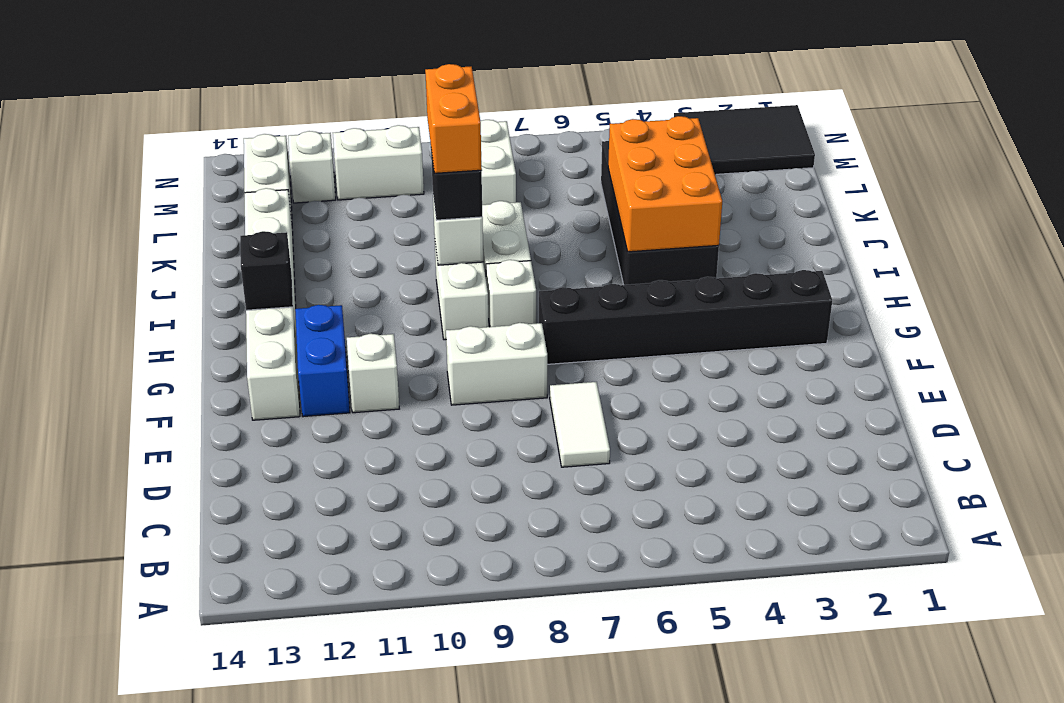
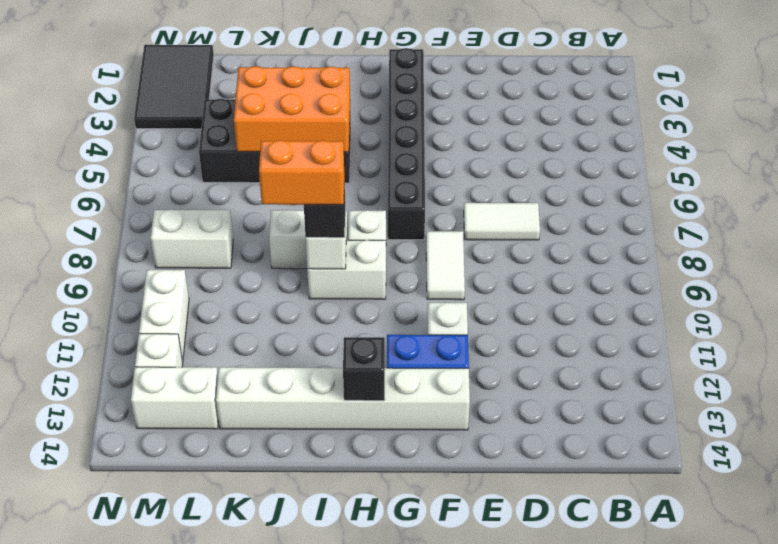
white 1x2 brick [446,323,547,405] -> white 1x2 tile [426,231,465,300]

